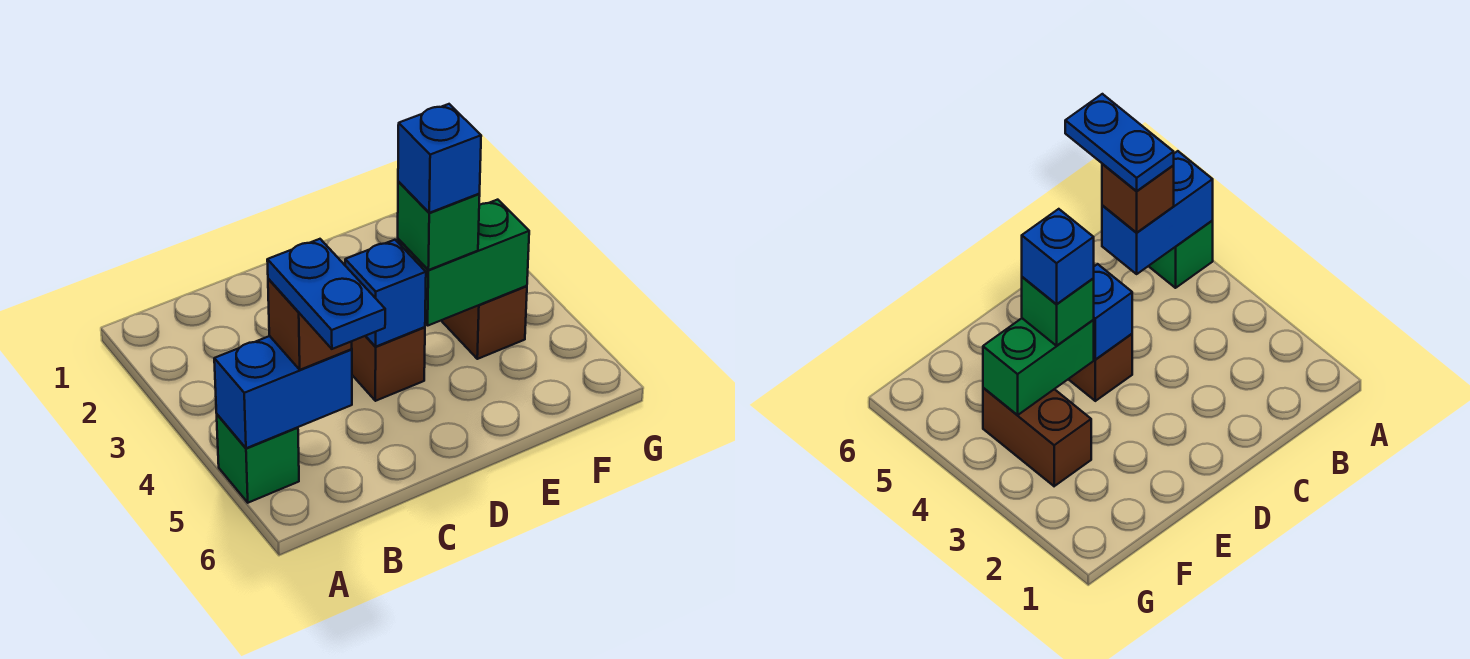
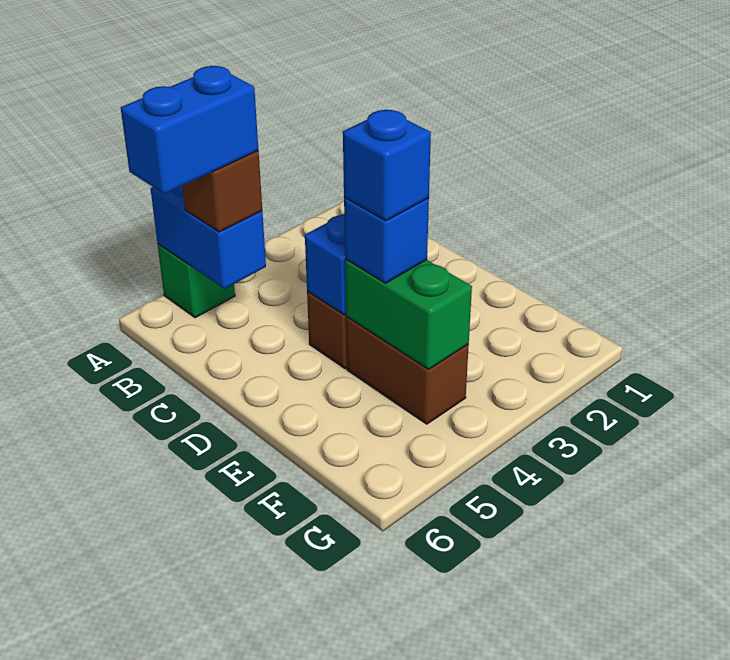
blue 1x2 plate [267,239,385,349] -> blue 1x2 brick [121,66,258,194]
green 1x1 brick [398,181,480,270] -> blue 1x1 brick [344,197,429,283]
brown 1x2 brick [441,286,527,359] -> brown 1x2 brick turned to [346,317,469,424]

